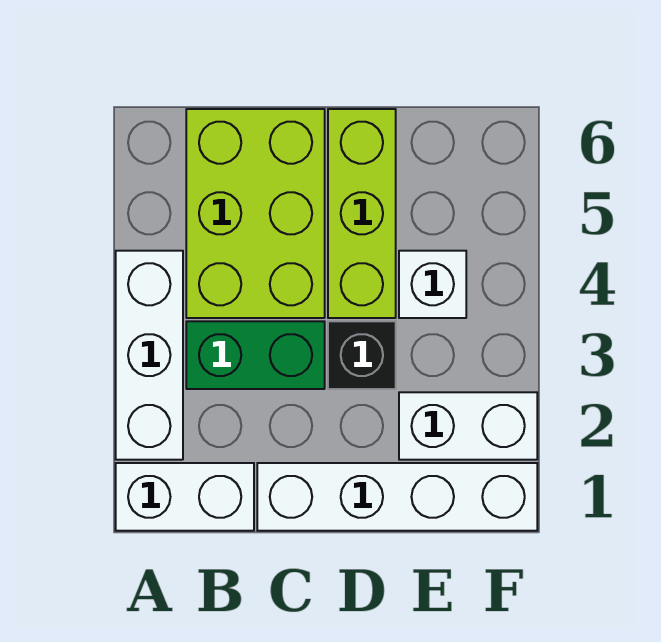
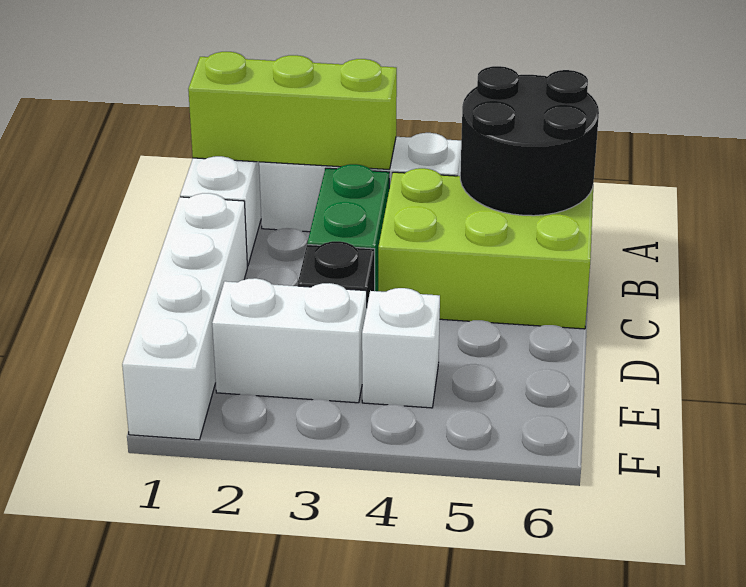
none -> black 2x2 round brick [460,66,599,216]
lime 1x3 brick [328,109,396,318] -> lime 1x3 brick moved to [188,52,397,169]
white 1x2 brick [399,392,537,460] -> white 1x2 brick turned to [212,278,367,403]

